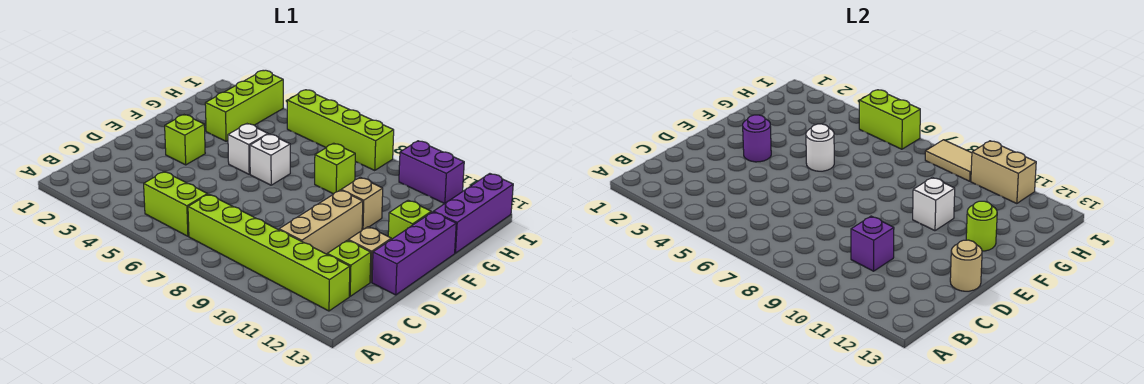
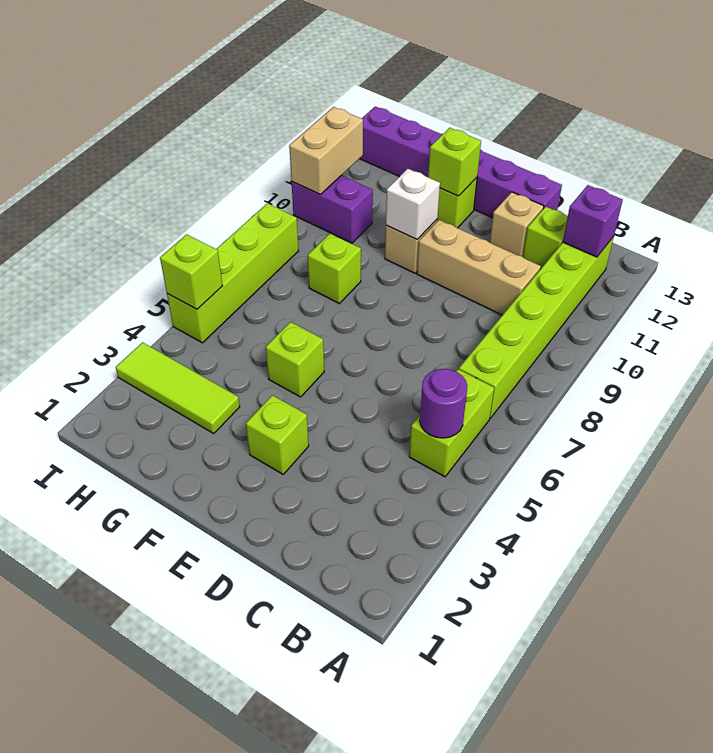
purple 1x1 brick [851,216,894,271] -> purple 1x1 brick moved to [563,185,623,257]
tan 1x1 round brick [950,240,982,291] -> none
purple 1x1 round brick [743,115,771,162] -> purple 1x1 round brick moved to [420,369,467,438]
white 1x1 brick [228,124,268,174] -> lime 1x1 brick [266,322,324,397]
white 1x1 round brick [806,124,834,171] -> none
white 1x1 brick [250,134,290,185] -> none
lime 1x1 round brick [966,201,997,251] -> lime 1x1 brick [428,128,481,196]
lime 1x3 brick [205,70,283,141] -> lime 1x3 tile [116,342,240,433]
lime 1x2 brick [859,90,920,149] -> lime 1x1 brick [160,234,222,309]
tan 1x2 tile [925,140,972,181] -> none
purple 1x2 brick [399,141,464,204] -> purple 1x2 brick turned to [292,175,373,243]

